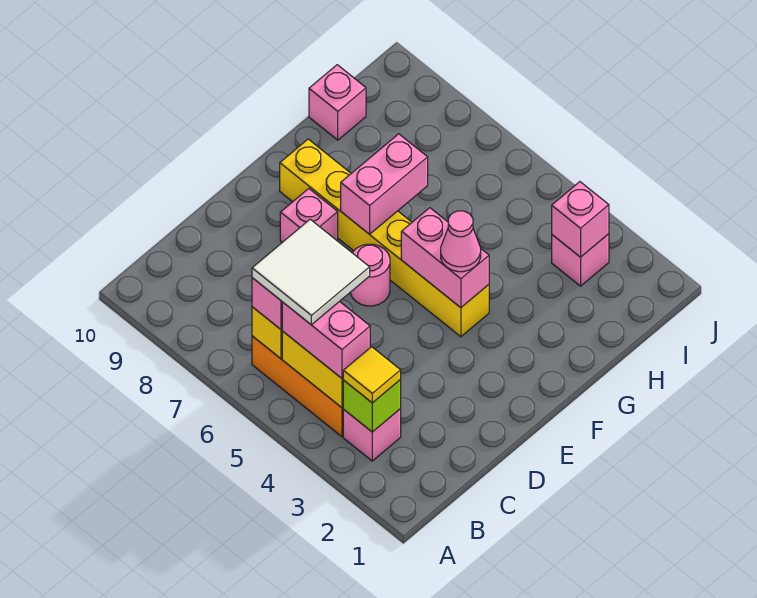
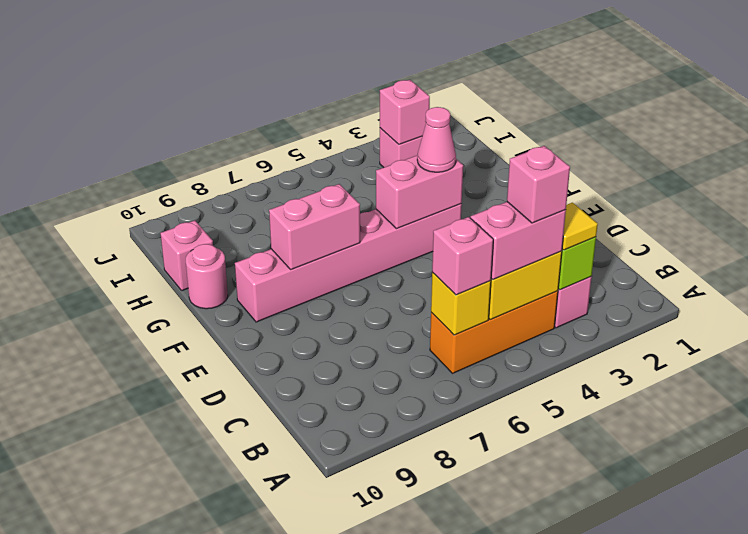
white 2x2 tile [252,219,370,325] -> none
pink 1x1 round brick [350,244,390,306] -> pink 1x1 round brick moved to [186,244,228,309]
pink 1x1 brick [280,189,338,242] -> pink 1x1 brick moved to [507,146,570,223]
yellow 1x6 brick [280,139,489,337] -> pink 1x6 brick [235,204,462,322]
pink 1x2 brick [341,134,428,234] -> pink 1x2 brick turned to [269,184,360,269]

